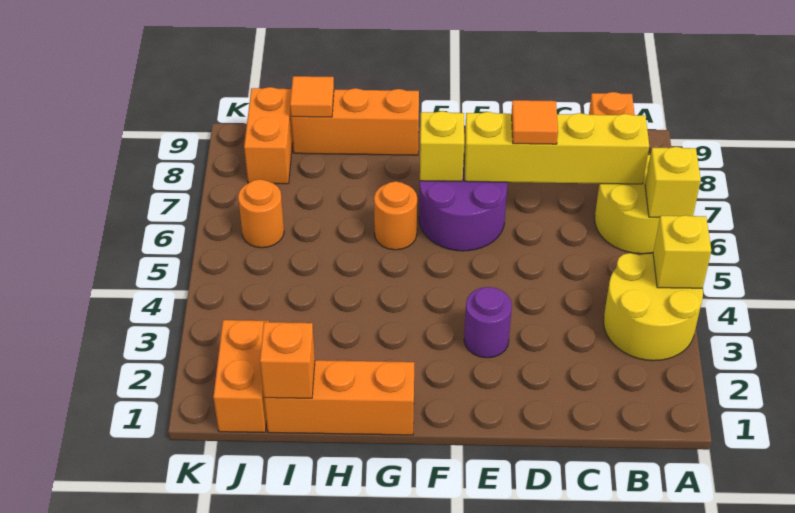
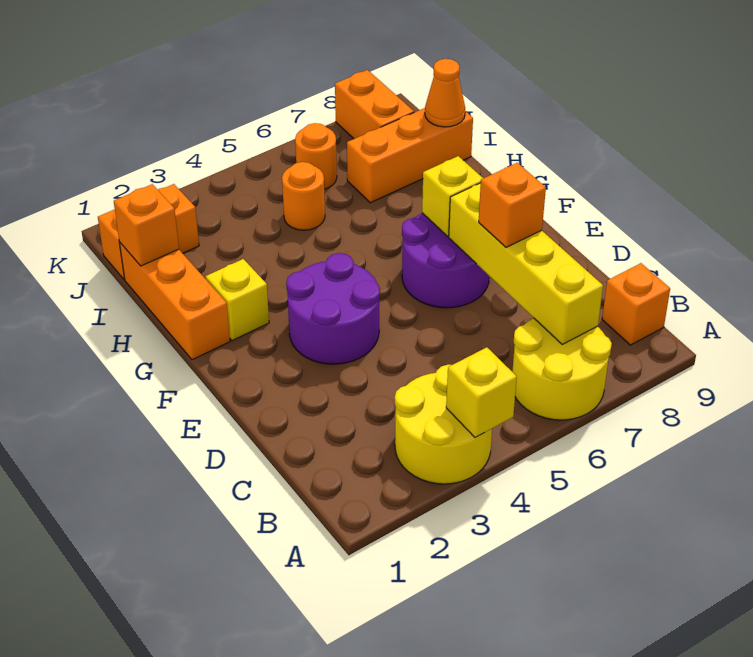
yellow 1x1 brick [645,147,701,217] -> yellow 1x1 brick moved to [206,259,269,341]
orange 1x1 tile [512,100,558,144] -> orange 1x1 brick [479,163,546,247]
purple 1x1 round brick [464,287,512,358] -> purple 2x2 round brick [286,253,380,364]
orange 1x1 round brick [374,181,417,250] -> orange 1x1 round brick moved to [282,162,325,230]
orange 1x3 brick [291,88,419,155] -> orange 1x3 brick turned to [347,108,473,203]
orange 1x1 tile [290,76,334,117] -> orange 1x1 cone [425,59,465,127]
orange 1x2 brick [244,87,293,184] -> orange 1x2 brick turned to [335,70,414,139]

